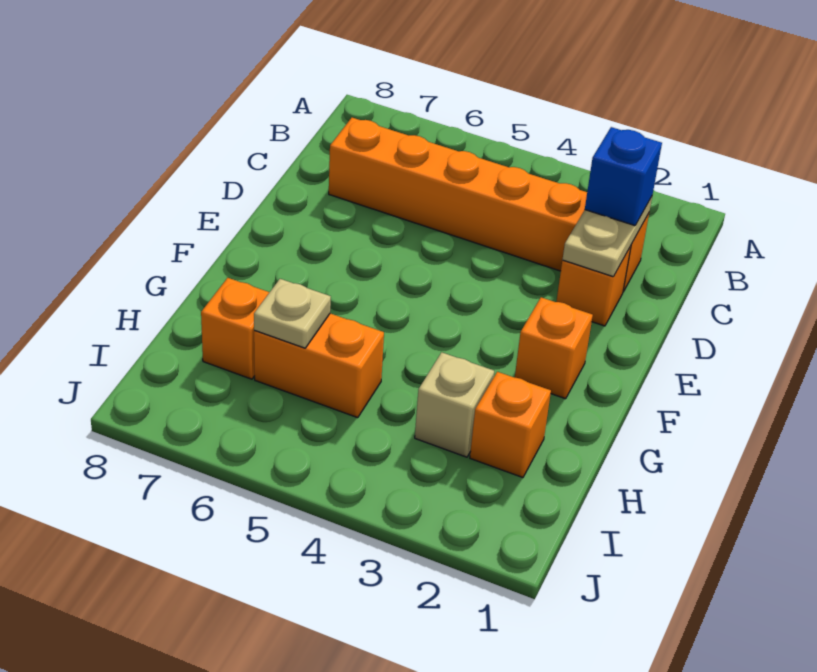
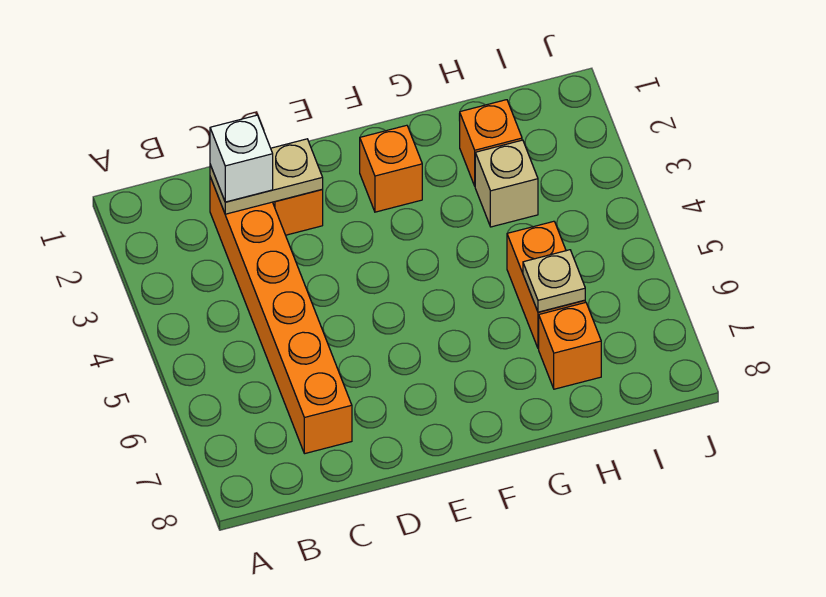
blue 1x1 brick [585,127,662,226] -> white 1x1 brick [210,115,273,202]

